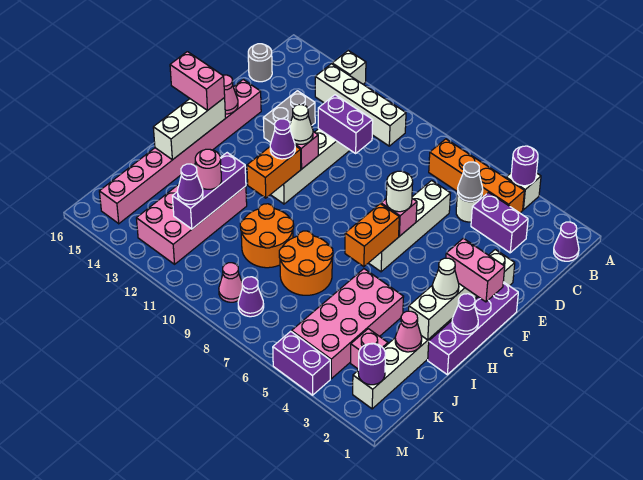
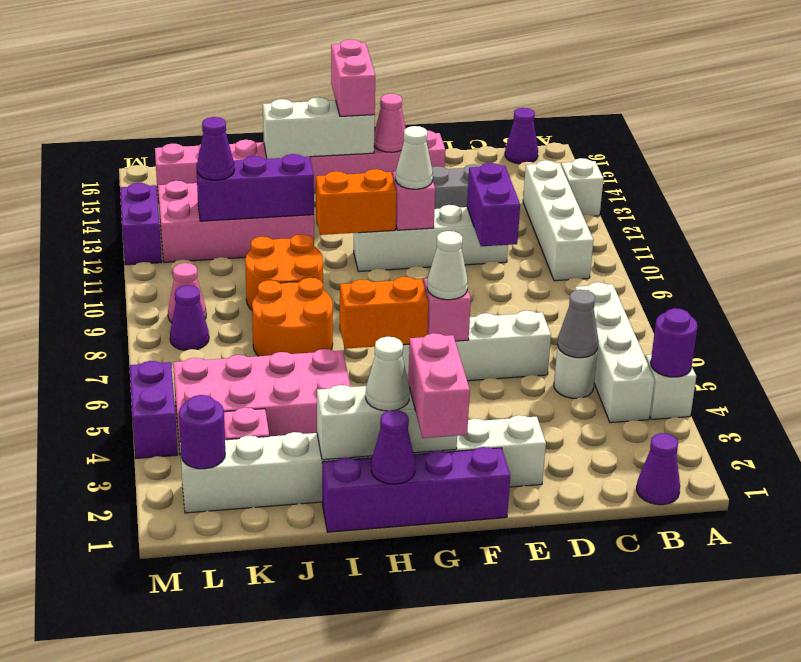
orange 1x4 brick [429,139,524,213] -> white 1x4 brick [575,282,655,423]
purple 1x2 brick [471,193,528,253] -> purple 1x2 brick moved to [120,183,162,265]
grey 1x1 round brick [248,44,272,82] -> none
white 1x1 round brick [386,171,413,212] -> white 1x1 cone [427,231,468,300]
purple 1x1 cone [270,119,295,159] -> purple 1x1 cone moved to [505,108,538,164]
pink 1x1 cone [395,311,422,352] -> none
pink 1x1 round brick [195,149,221,189] -> none

